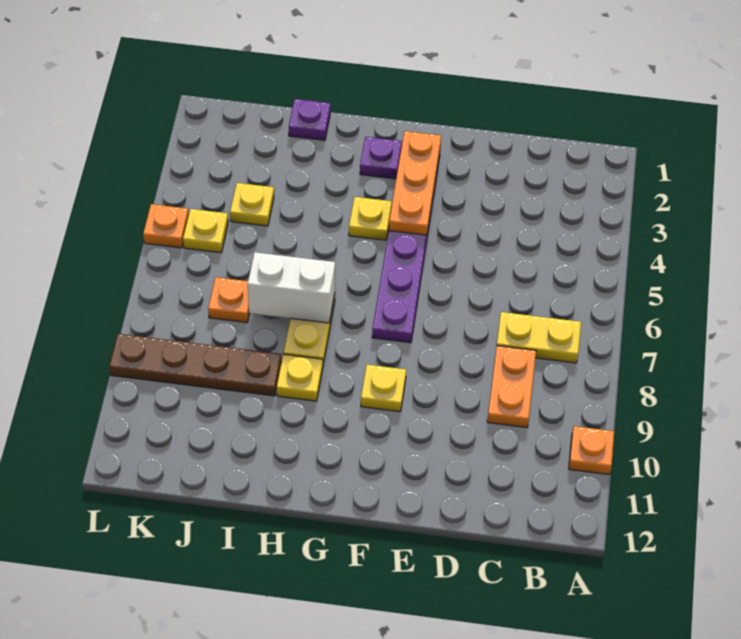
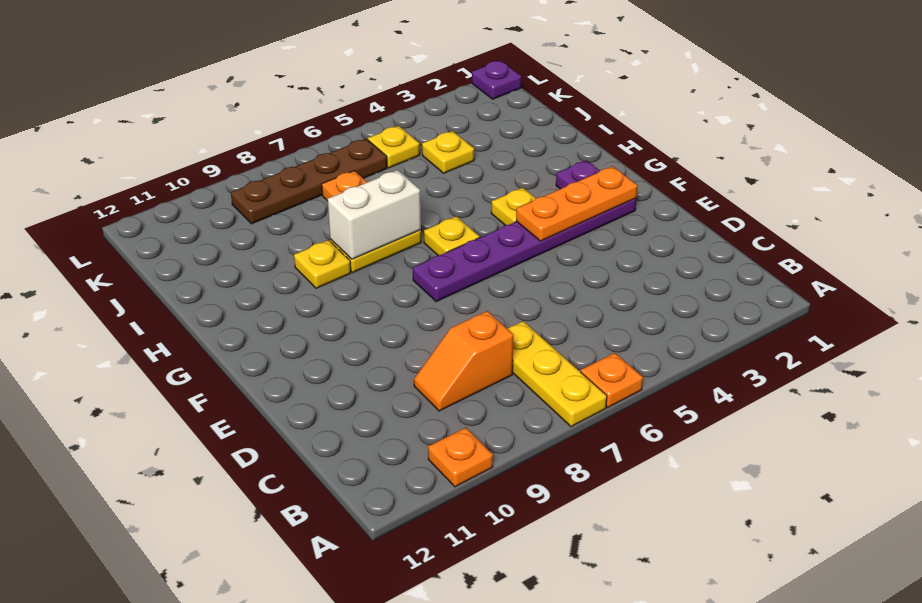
yellow 1x2 plate [497,312,581,363] -> yellow 1x3 plate [508,321,607,427]
orange 1x2 plate [487,346,536,428] -> orange 1x2 slope [414,311,514,411]
yellow 1x1 plate [361,365,406,412] -> yellow 1x1 plate moved to [424,216,480,256]
white 1x2 brick [248,252,335,323] -> white 1x2 brick turned to [328,170,421,259]
purple 1x1 plate [289,99,331,140] -> purple 1x1 plate moved to [472,61,521,99]
brown 1x4 plate [109,334,281,396] -> brown 1x4 plate turned to [231,139,387,224]
orange 1x1 plate [143,204,189,248] -> orange 1x1 plate moved to [581,353,643,407]

